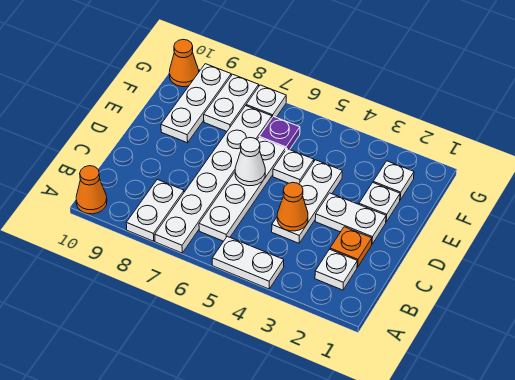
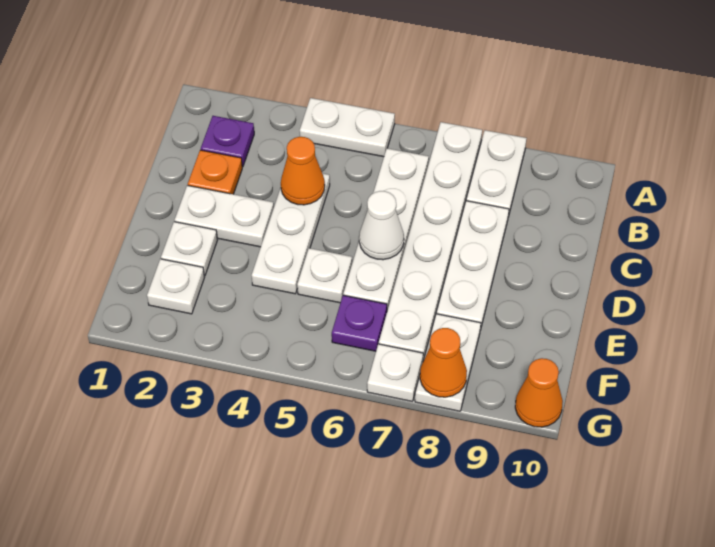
orange 1x1 cone [76,166,107,214] -> orange 1x1 cone moved to [420,328,467,397]
white 1x1 plate [315,249,357,290] -> purple 1x1 plate [201,116,254,167]
white 1x3 plate [161,64,231,143] -> white 1x3 plate moved to [436,201,509,330]

